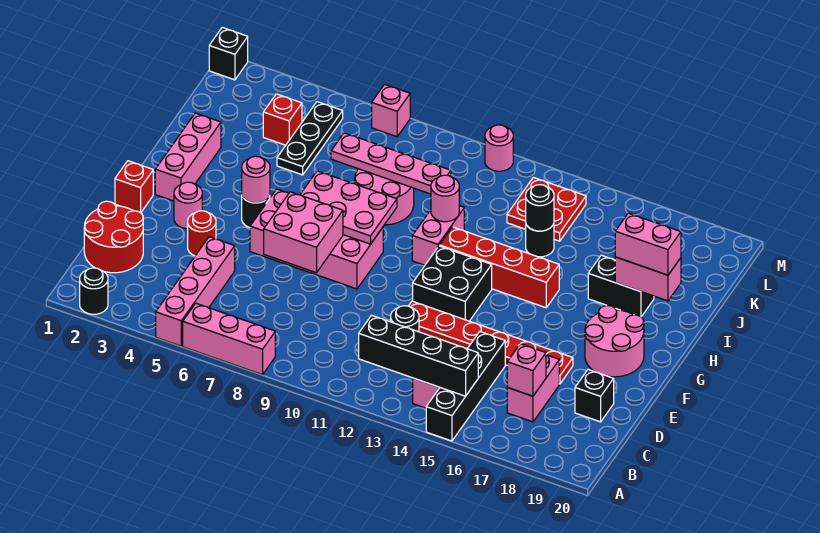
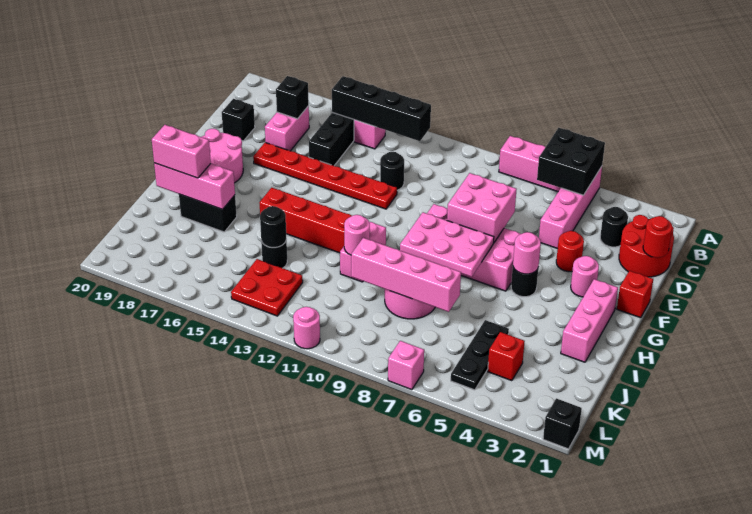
black 1x1 round brick [80,268,108,314] -> black 1x1 round brick moved to [600,207,628,247]
pink 1x1 brick [507,344,546,396] -> black 1x1 brick [276,76,309,119]
none -> red 1x1 round brick [643,216,672,258]
black 2x2 brick [413,246,492,321] -> black 2x2 brick moved to [537,128,605,195]
pink 1x2 brick [615,257,681,301] -> pink 1x3 brick [154,163,235,209]
pink 1x4 plate [331,133,451,194] -> pink 1x4 brick [351,238,461,312]

